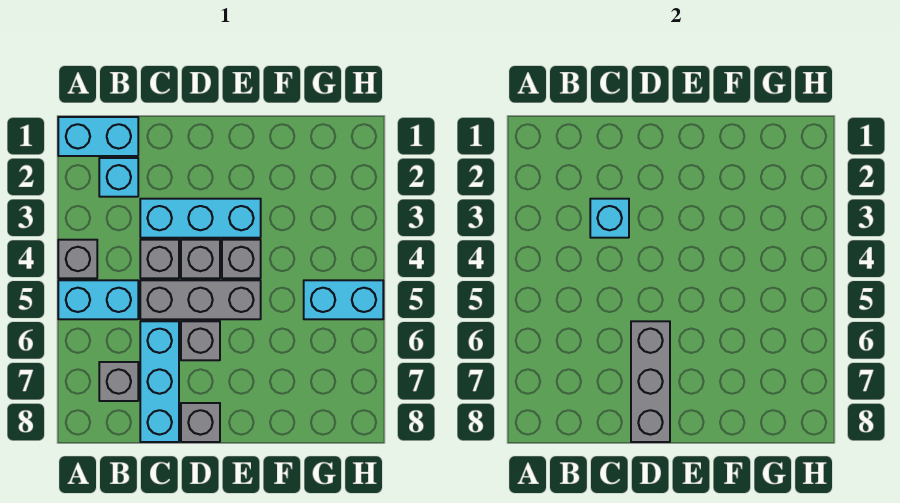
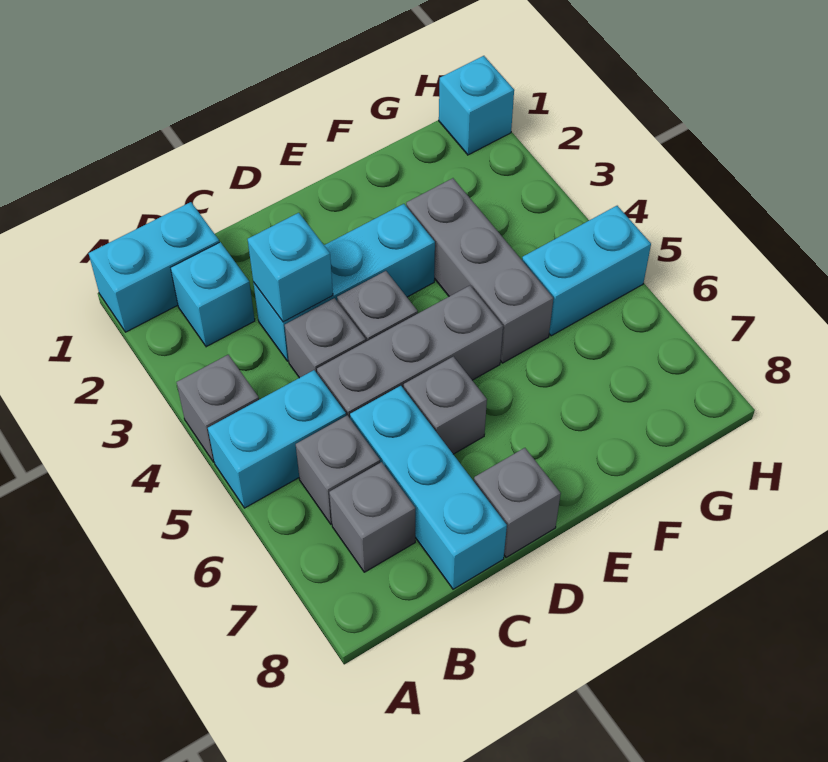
grey 1x3 brick [631,321,670,442] -> grey 1x3 brick moved to [406,178,553,363]
grey 1x1 brick [222,240,261,278] -> grey 1x1 brick moved to [296,415,380,524]
none -> cyan 1x1 brick [439,56,514,155]

